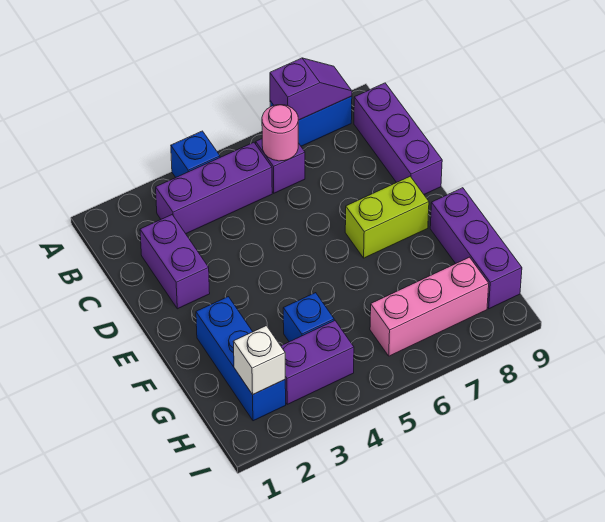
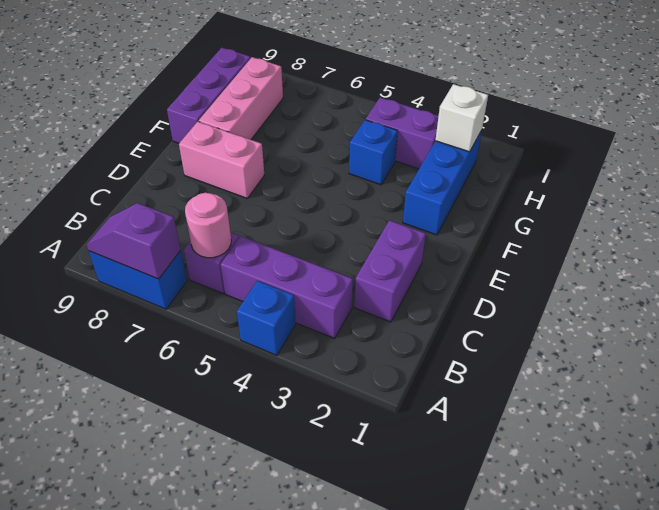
purple 1x3 brick [354,83,442,194] -> none
lime 1x2 brick [345,176,429,258] -> pink 1x2 brick [179,122,264,198]
pink 1x3 brick [370,257,489,356] -> pink 1x3 brick turned to [199,57,283,140]

